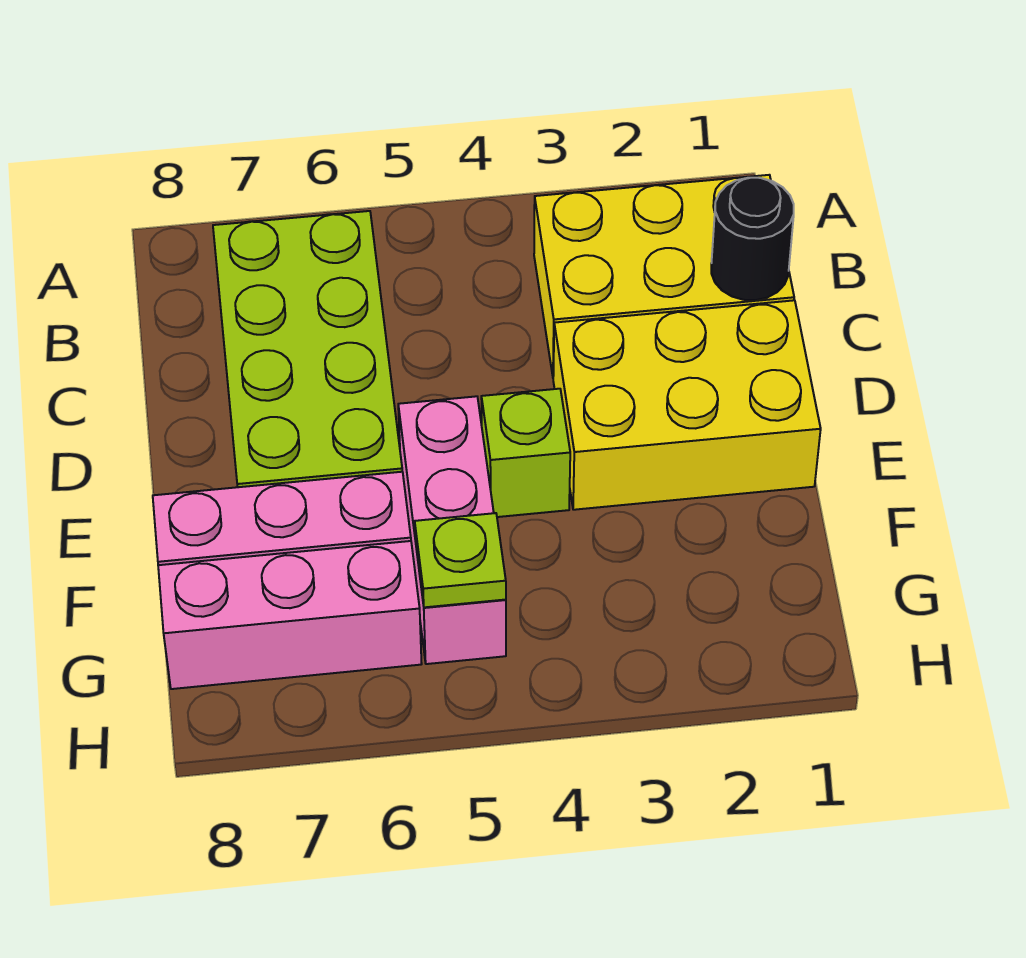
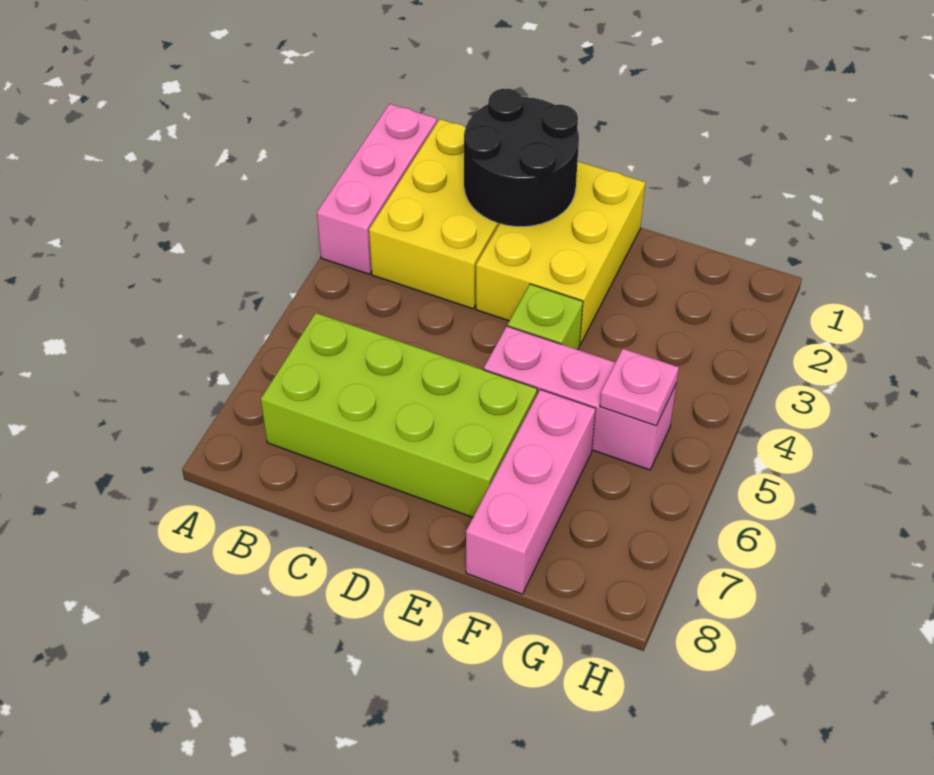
black 1x1 round brick [711,178,794,300] -> black 2x2 round brick [464,89,579,227]
lime 1x1 plate [415,513,506,607] -> pink 1x1 plate [600,349,679,426]
pink 1x3 brick [158,541,422,689] -> pink 1x3 brick moved to [317,104,437,274]

